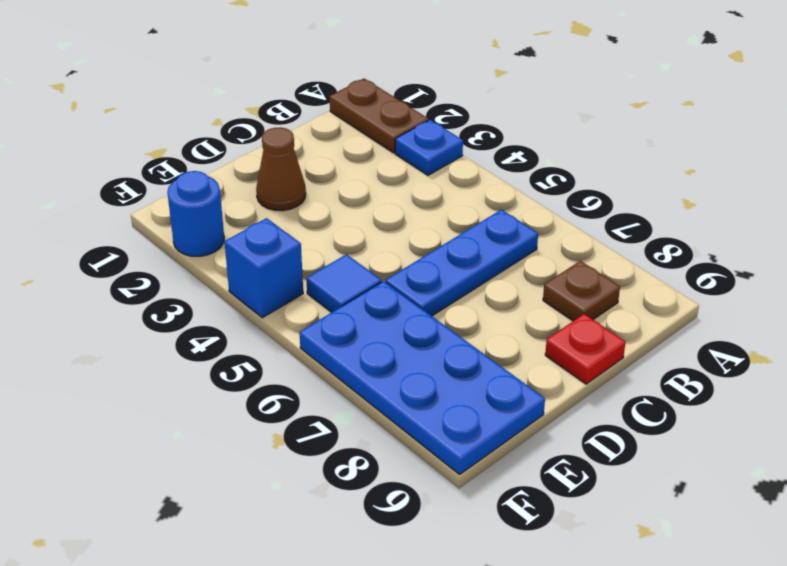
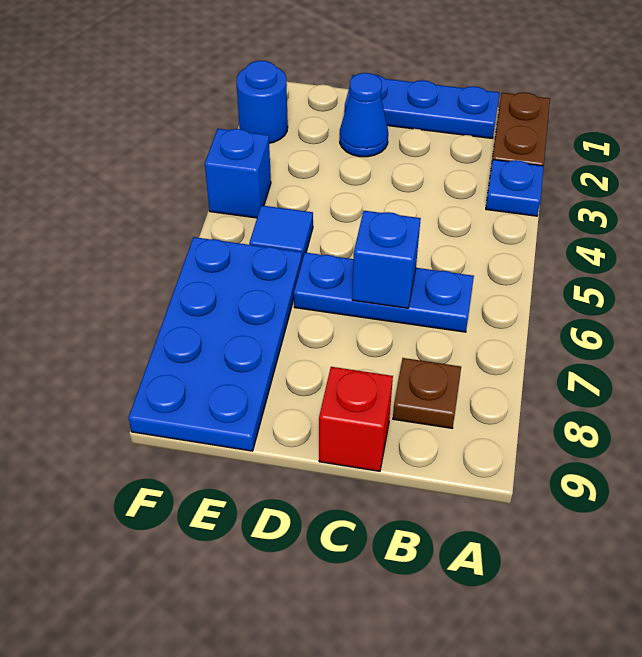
none -> blue 1x3 plate [344,75,499,138]
none -> blue 1x1 brick [352,211,421,308]
red 1x1 plate [545,314,626,384] -> red 1x1 brick [319,367,393,471]
brown 1x1 cone [256,127,306,211] -> blue 1x1 cone [340,73,388,157]

